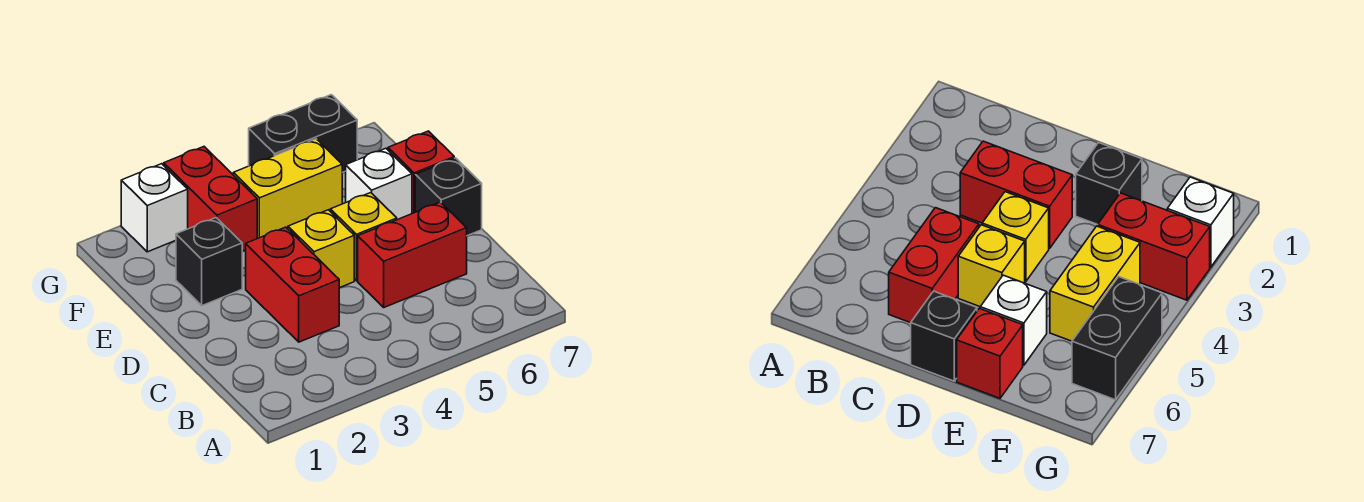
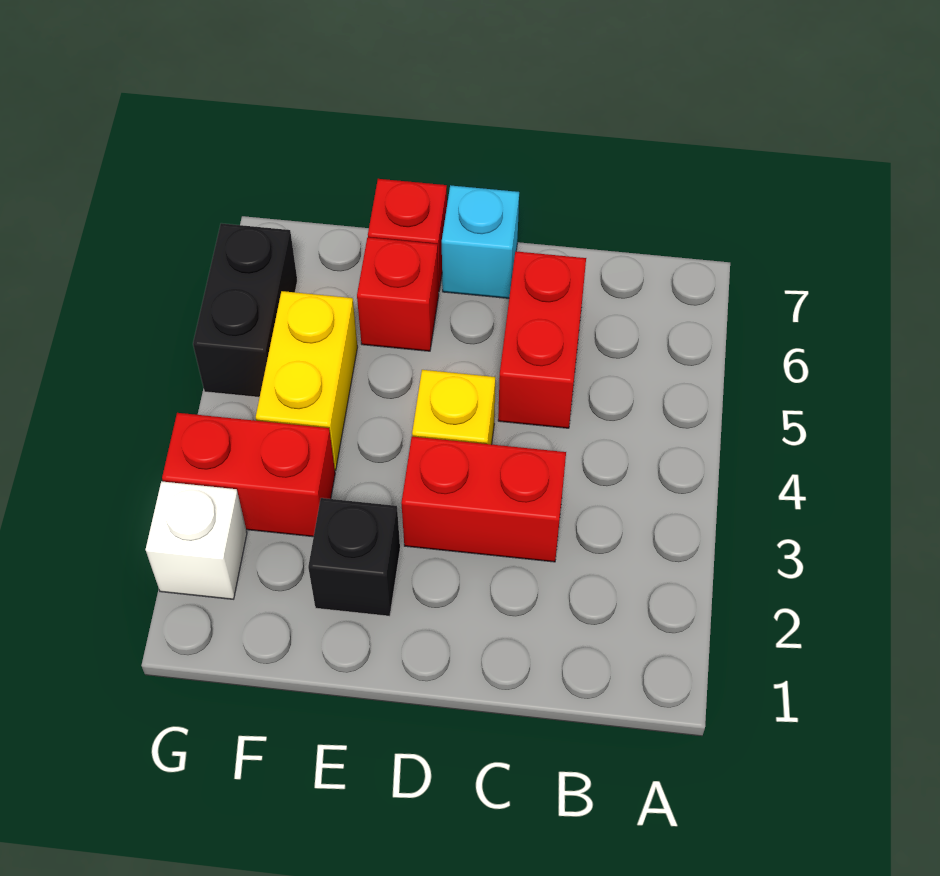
yellow 1x1 brick [330,193,397,281] -> none
black 1x1 brick [415,158,482,236] -> cyan 1x1 brick [442,185,519,298]
white 1x1 brick [346,148,412,220] -> red 1x1 brick [357,237,439,351]

